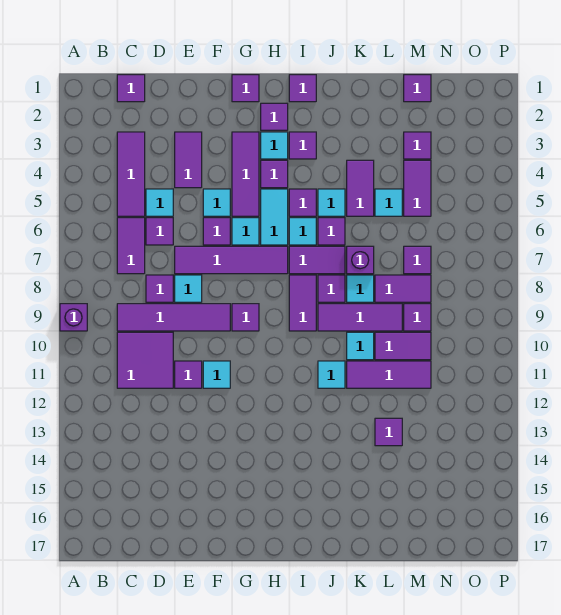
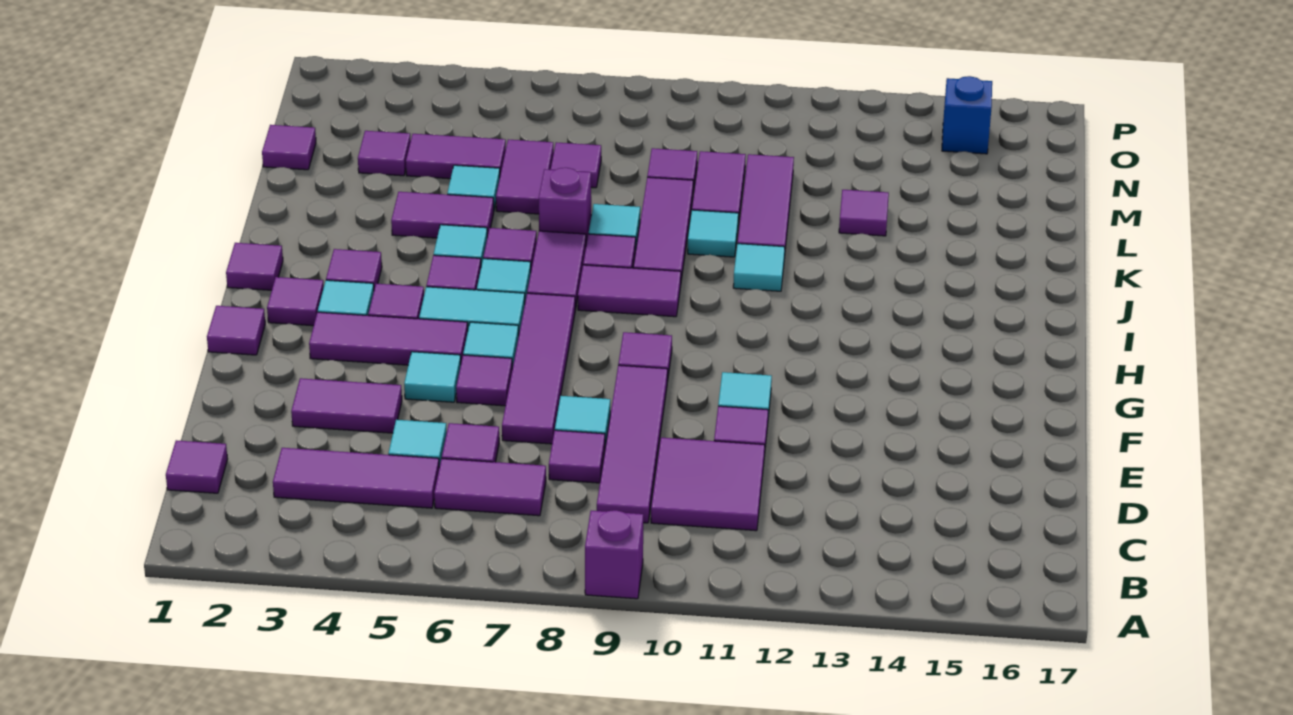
purple 1x2 tile [375,275,431,302] -> purple 1x2 tile moved to [496,140,554,214]
none -> blue 1x1 brick [942,76,992,154]

